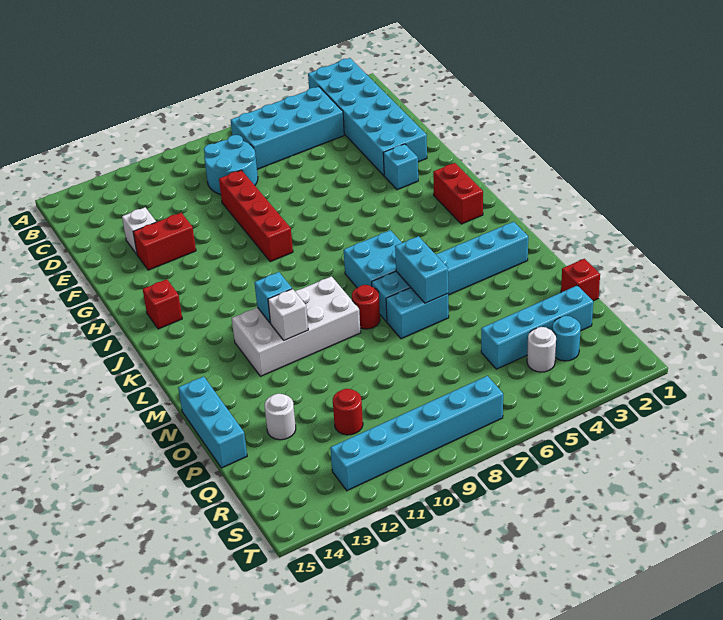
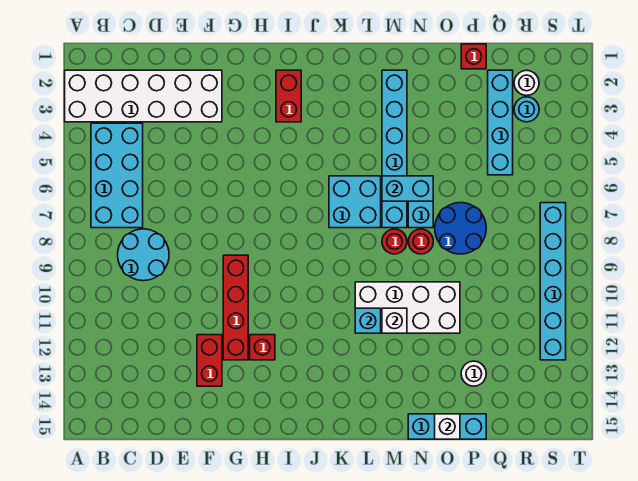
cyan 2x6 brick [308,58,427,175] -> white 2x6 brick [65,70,222,122]
red 1x4 brick [219,170,293,262] -> red 1x4 brick turned to [223,255,248,360]
white 1x1 brick [122,207,156,254] -> white 1x1 brick moved to [435,414,460,439]
cyan 1x1 brick [383,144,418,190] -> none
red 1x2 brick [433,163,483,224] -> red 1x2 brick turned to [276,70,301,122]
red 1x1 brick [143,279,182,329] -> red 1x1 brick moved to [250,335,275,360]
white 2x4 brick [232,276,361,376] -> white 2x4 brick turned to [355,282,460,333]
none -> blue 2x2 round brick [435,203,486,254]
red 1x1 round brick [333,389,363,435] -> red 1x1 round brick moved to [408,229,433,254]
white 1x1 round brick [527,327,556,372] -> white 1x1 round brick moved to [514,70,539,96]

